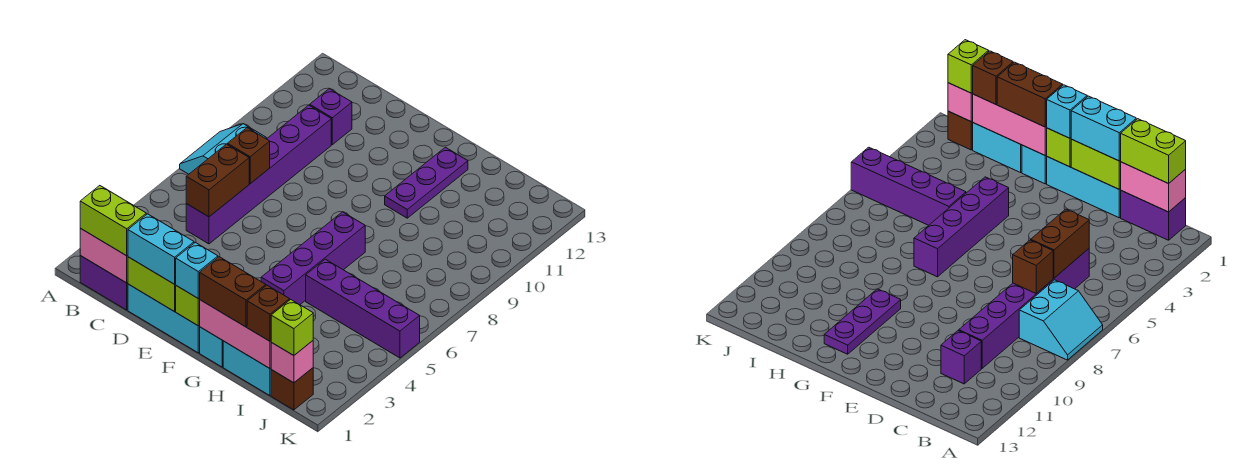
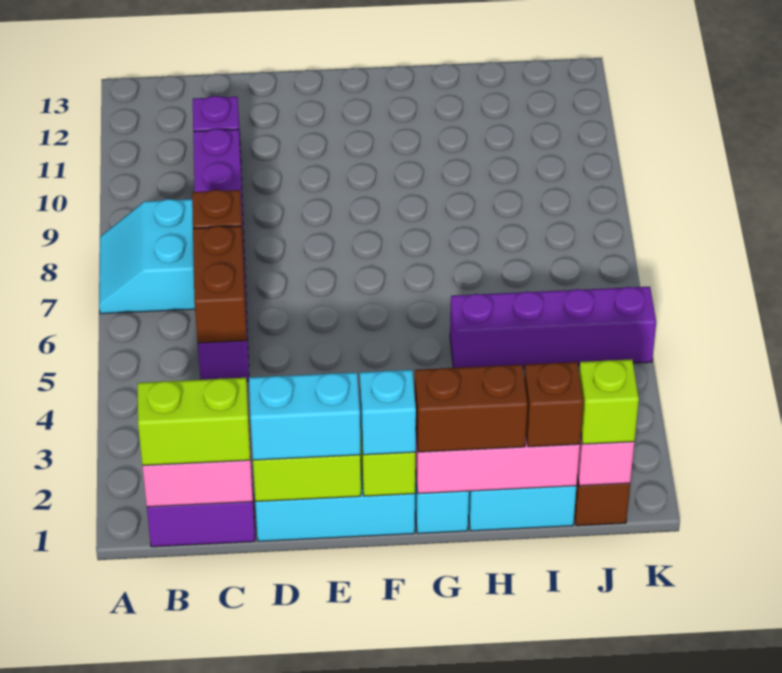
purple 1x4 brick [261,212,365,305] -> none
purple 1x3 plate [385,147,468,218] -> none

